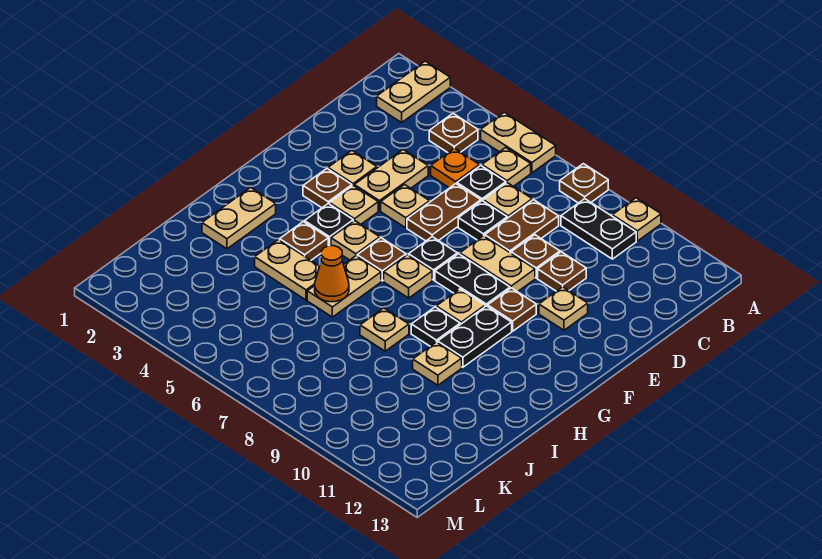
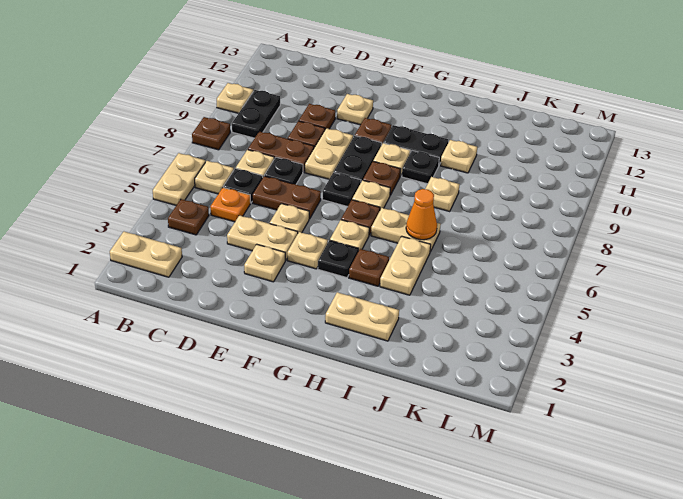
brown 1x1 plate [303,169,352,208] -> brown 1x1 plate moved to [363,161,400,195]

